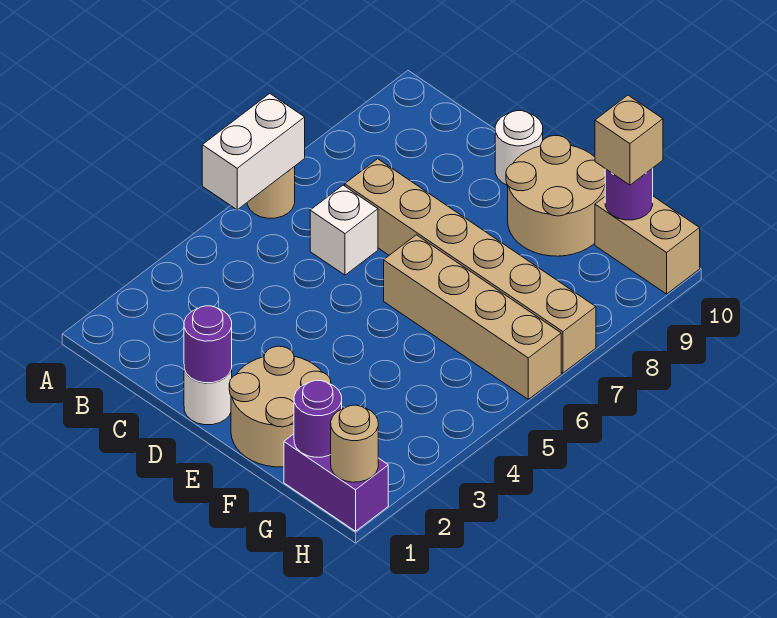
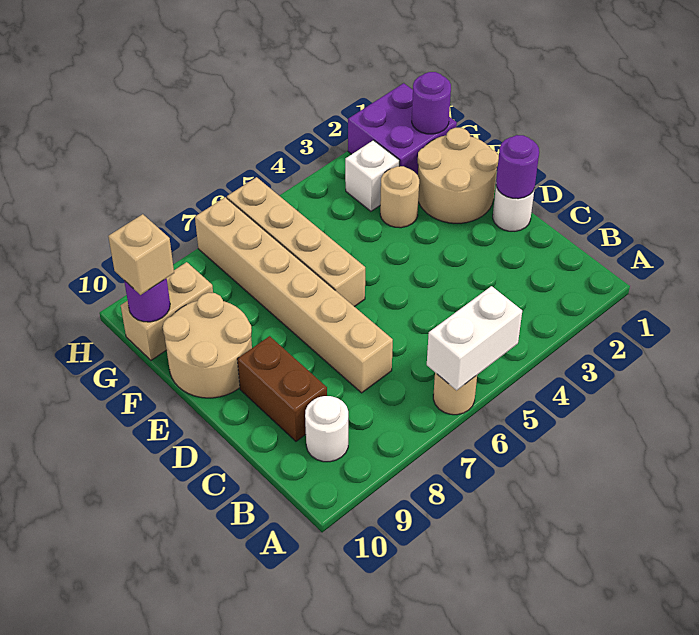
white 1x1 brick [310,185,378,275] -> white 1x1 brick moved to [345,140,399,211]
none -> brown 1x2 brick [237,336,327,441]
white 1x1 round brick [495,111,543,185] -> white 1x1 round brick moved to [305,396,348,462]
purple 1x2 brick [284,434,388,531] -> purple 2x2 brick [348,83,457,175]
tan 1x2 brick [595,196,700,294] -> tan 1x2 brick turned to [121,262,213,360]
tan 1x1 round brick [331,405,378,482] -> tan 1x1 round brick moved to [380,166,419,228]

